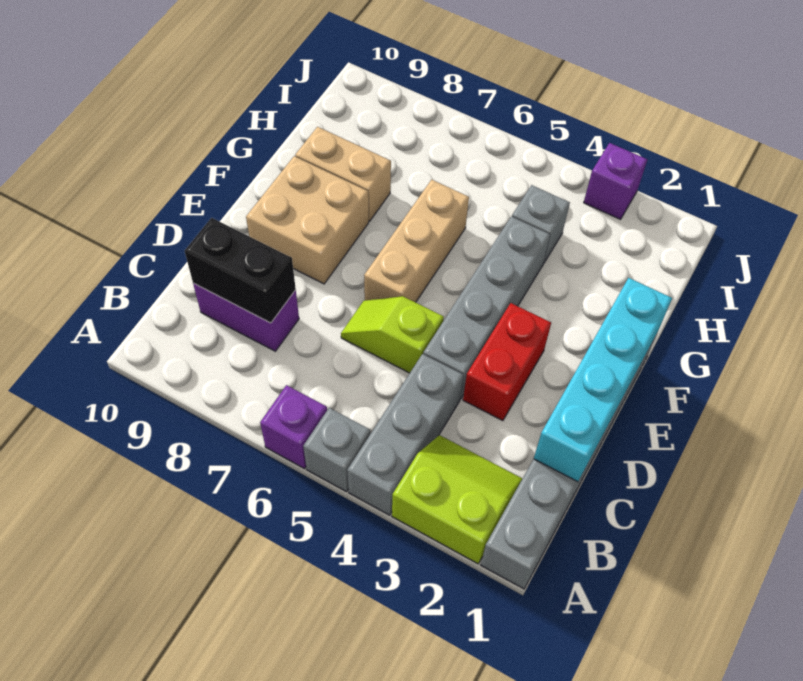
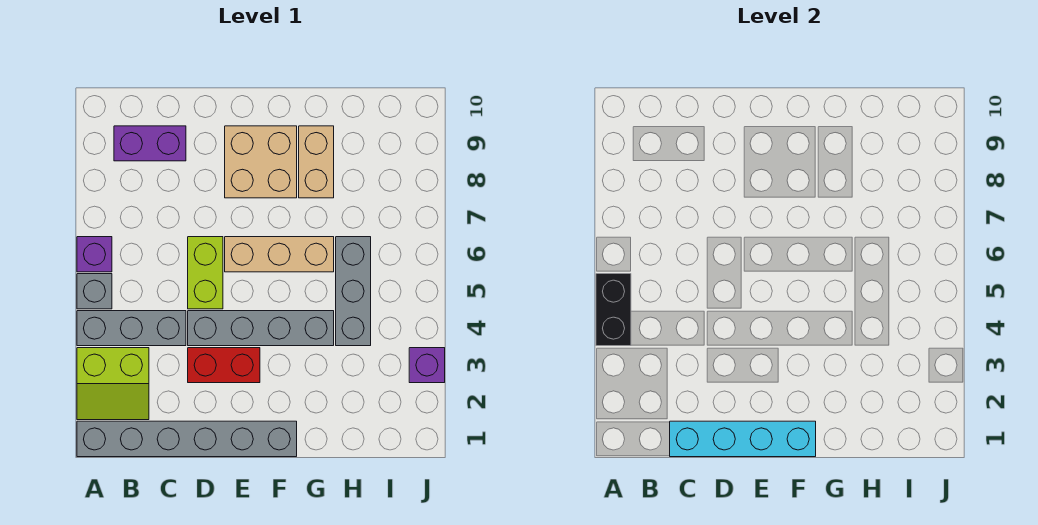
lime 2x2 slope [392,435,522,564] -> lime 2x2 slope turned to [77,348,149,420]
purple 1x2 brick [193,283,299,351] -> purple 1x2 brick turned to [114,126,186,161]
black 1x2 brick [185,218,296,323] -> black 1x2 brick moved to [596,274,631,346]
lime 1x2 slope [341,296,444,373] -> lime 1x2 brick [188,237,223,309]
grey 1x1 brick [512,185,570,262] -> grey 1x3 brick [336,237,371,346]

